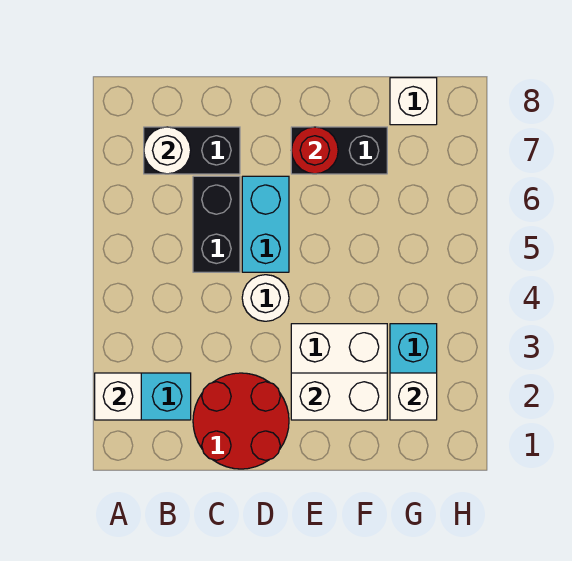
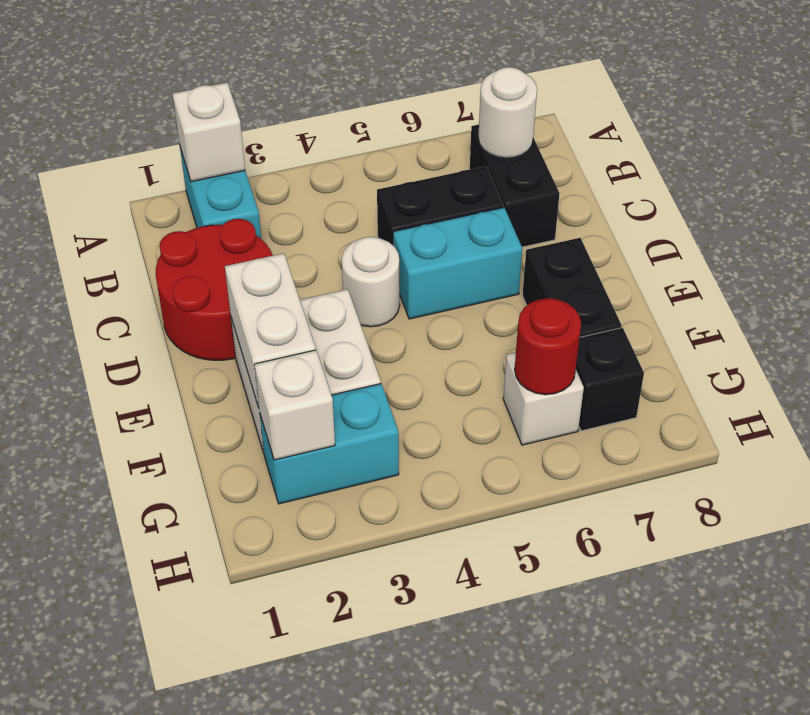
red 1x1 round brick [291,127,338,174] -> red 1x1 round brick moved to [515,298,581,395]
none -> black 1x1 brick [576,328,644,431]
white 1x1 brick [390,78,437,125] -> white 1x1 brick moved to [503,352,584,445]

